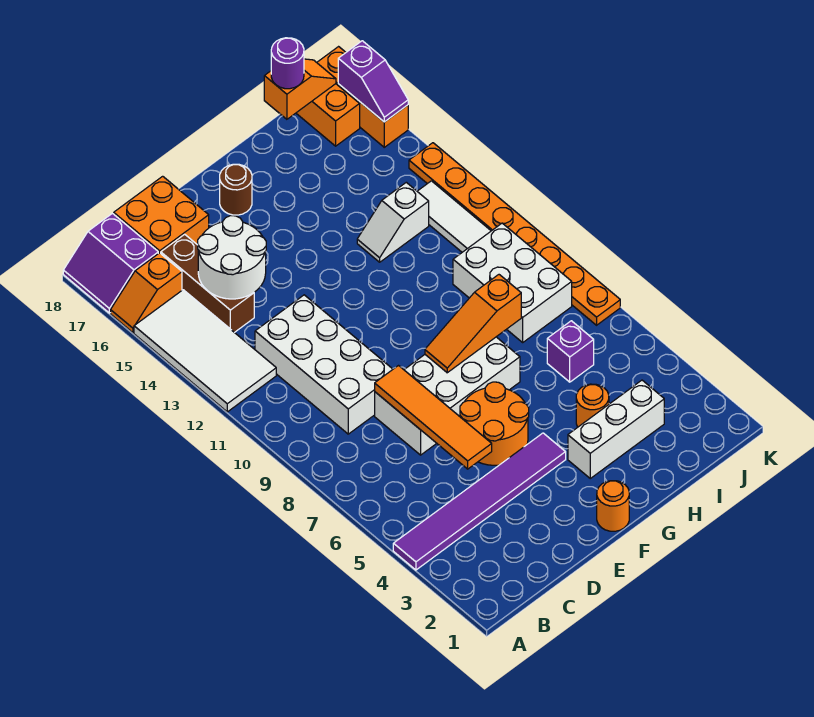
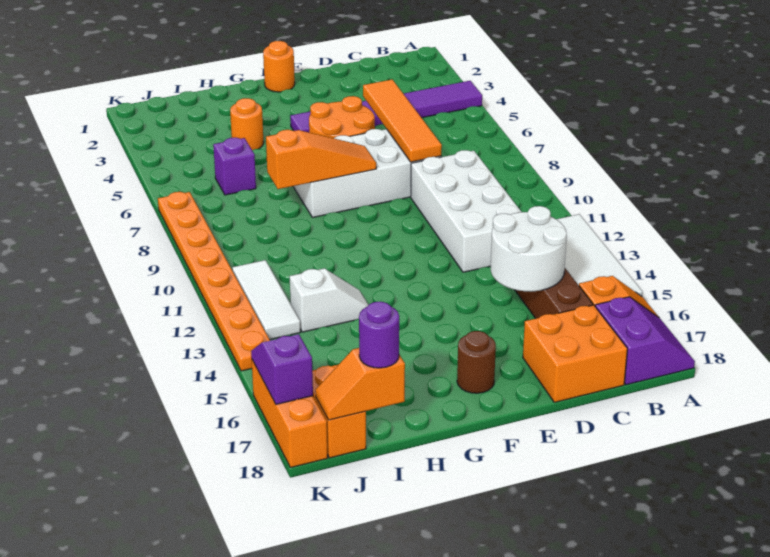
white 1x3 brick [568,380,664,478] -> none
white 2x3 brick [453,223,572,342] -> none

